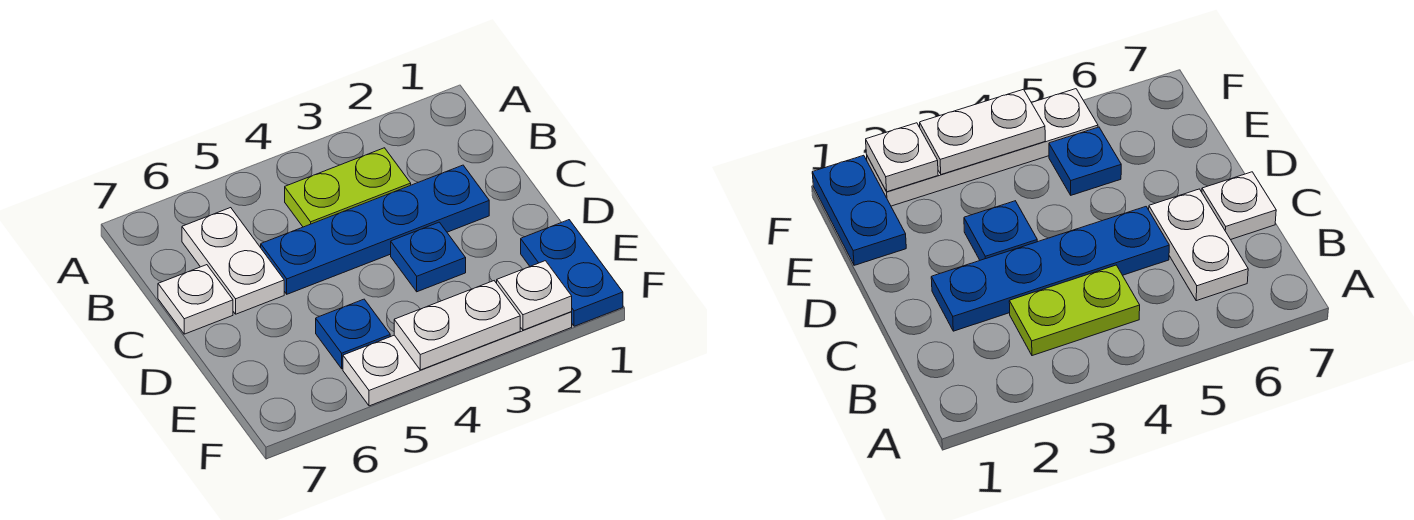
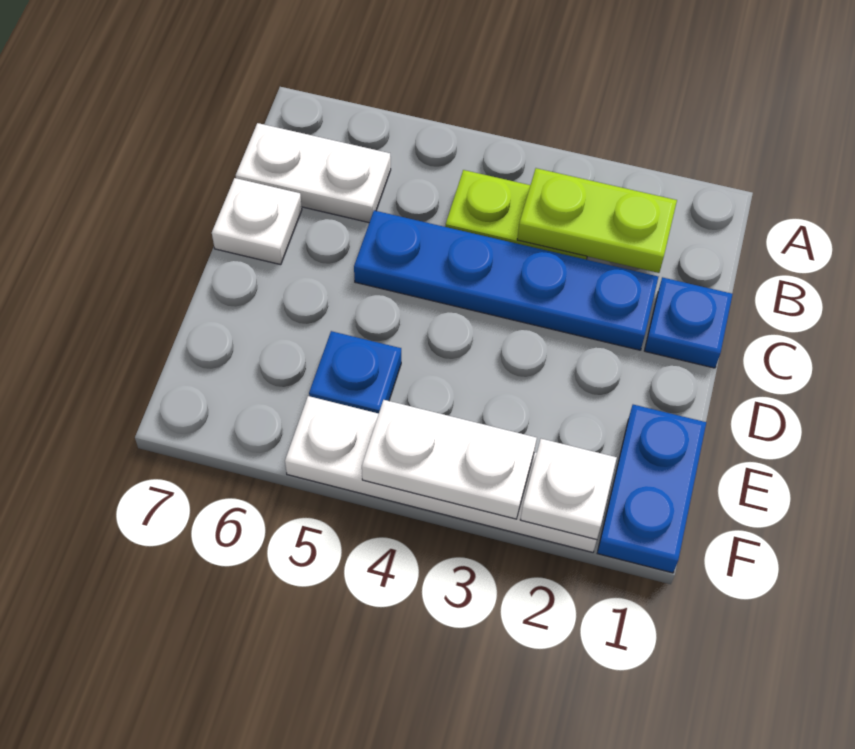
none -> lime 1x2 plate [517,168,677,273]
white 1x2 plate [182,208,284,314] -> white 1x2 plate turned to [236,123,391,223]
blue 1x1 plate [391,222,466,292] -> blue 1x1 plate moved to [644,277,733,368]

